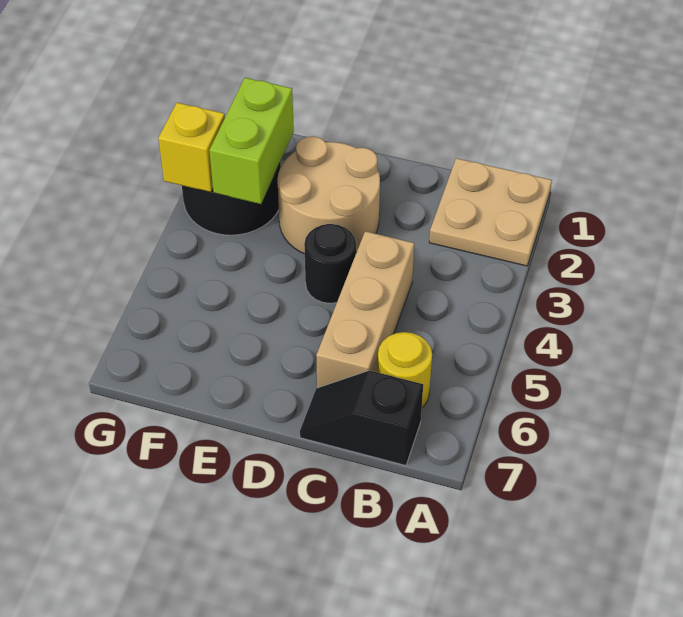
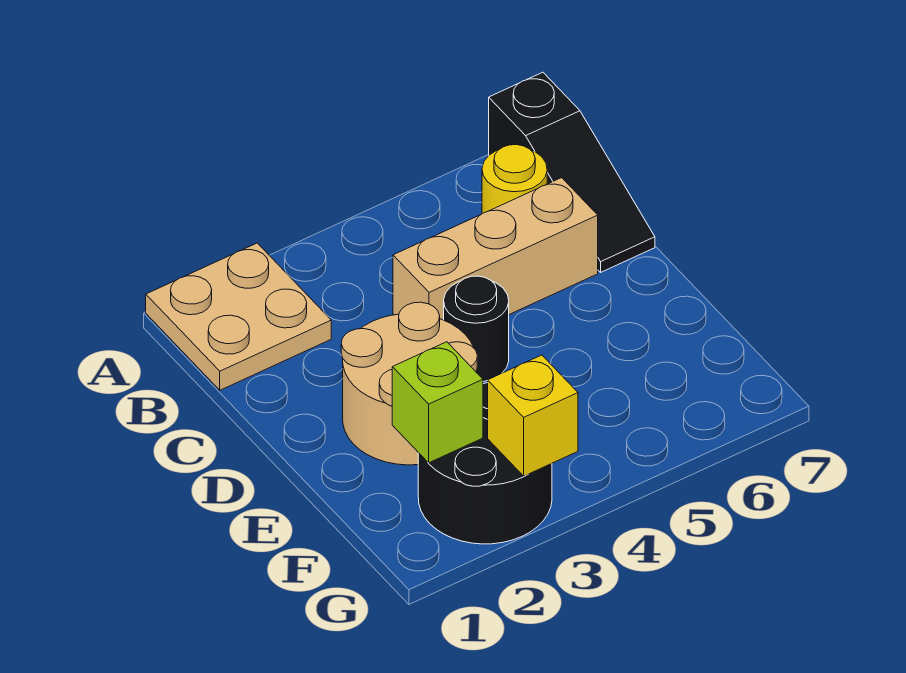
black 1x2 slope [300,371,423,465] -> black 1x3 slope [489,72,655,272]
lime 1x2 brick [209,78,294,204] -> lime 1x1 brick [392,342,483,463]

